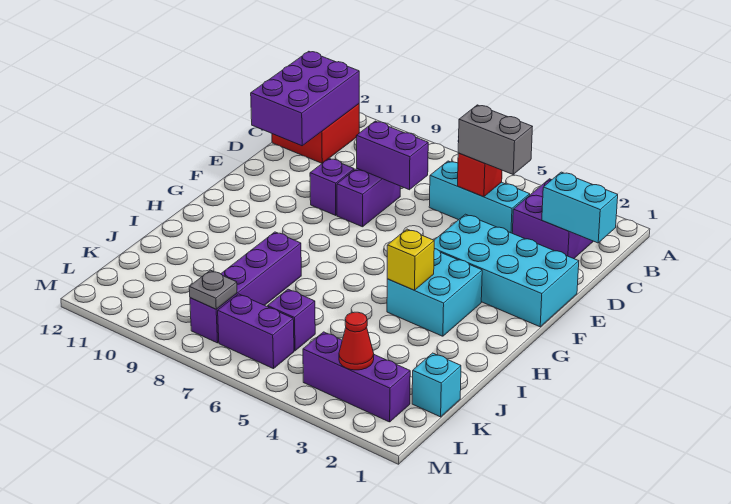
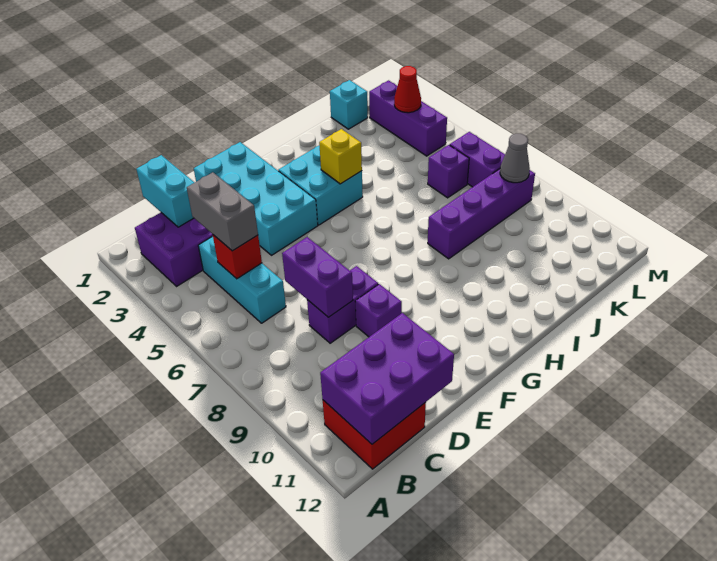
grey 1x1 plate [189,270,237,309] -> grey 1x1 cone [500,134,530,183]

